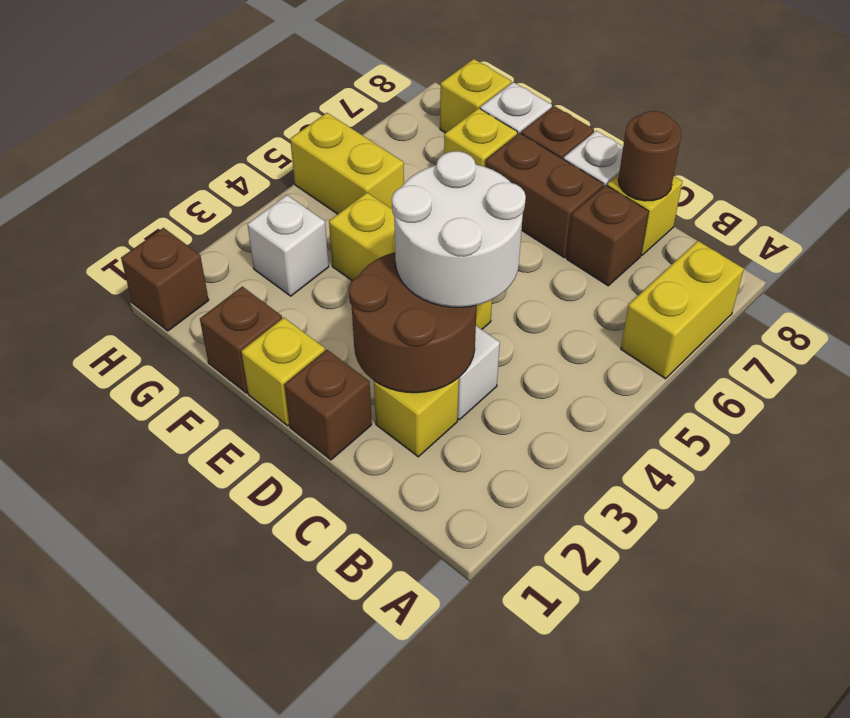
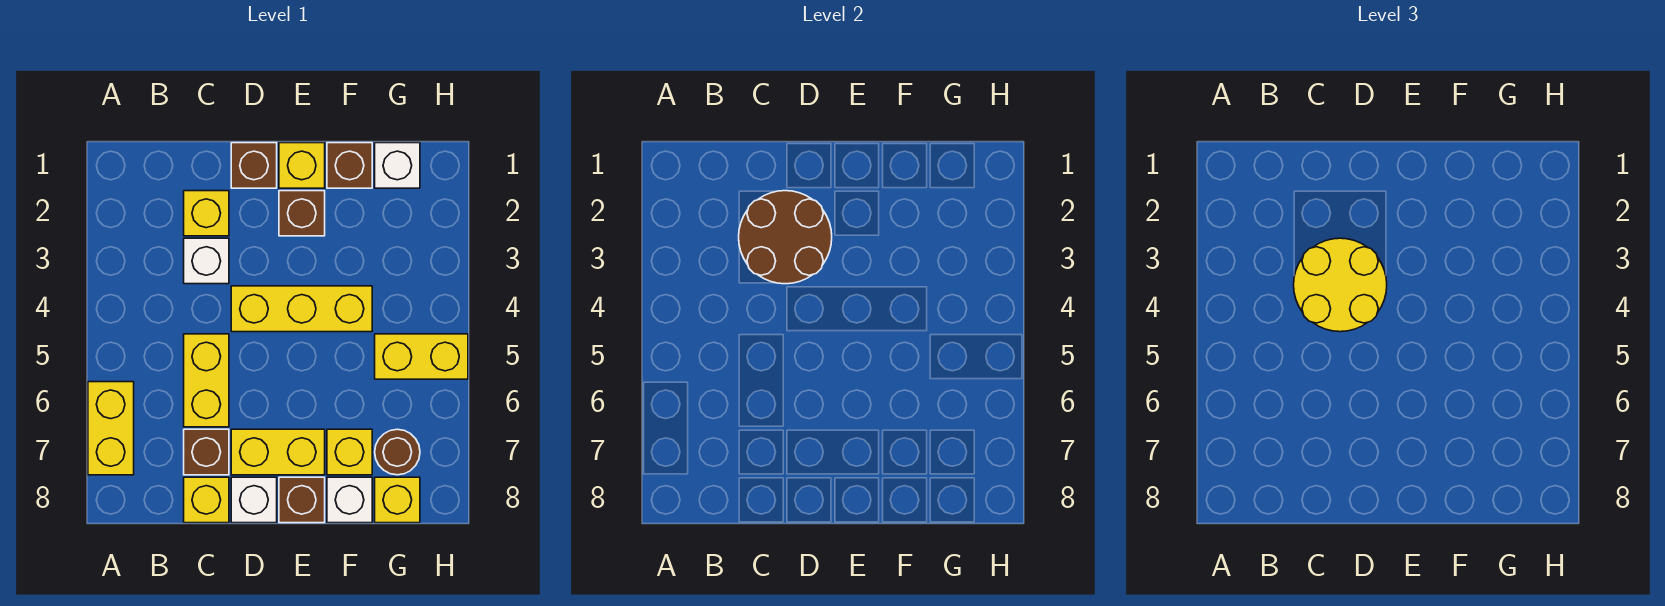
white 2x2 round brick [392,151,526,307] -> yellow 2x2 round brick [1294,238,1387,332]
none -> yellow 1x2 brick [184,334,229,427]
brown 1x1 round brick [618,111,682,201] -> brown 1x1 round brick moved to [375,429,420,475]
brown 1x2 brick [485,133,603,258] -> yellow 1x2 brick [231,429,325,475]
white 1x1 brick [248,195,329,296] -> white 1x1 brick moved to [375,143,420,188]
brown 1x1 brick [121,228,209,331] -> brown 1x1 brick moved to [279,191,325,236]

